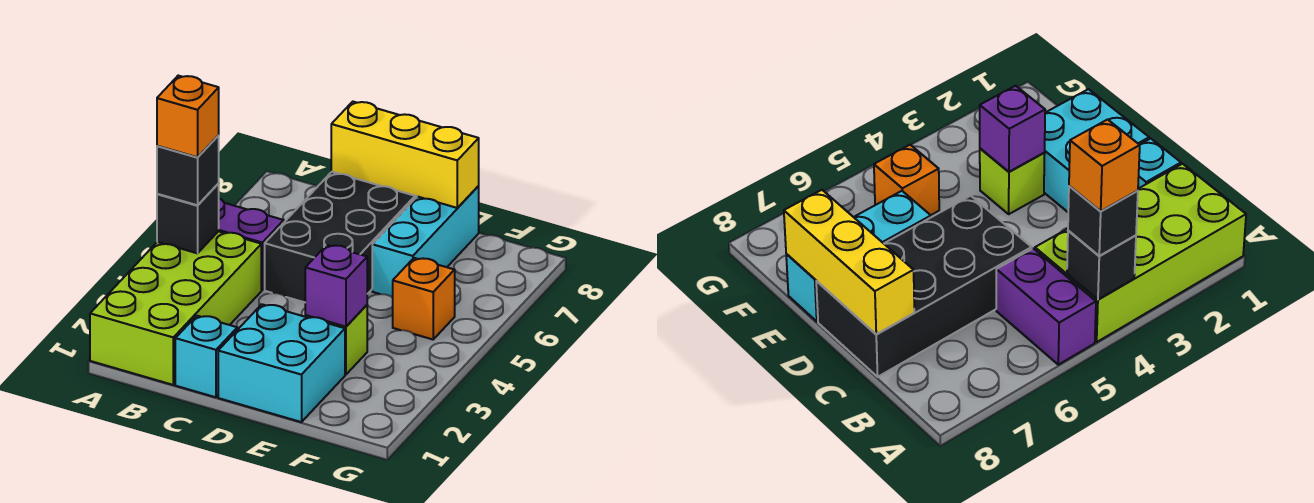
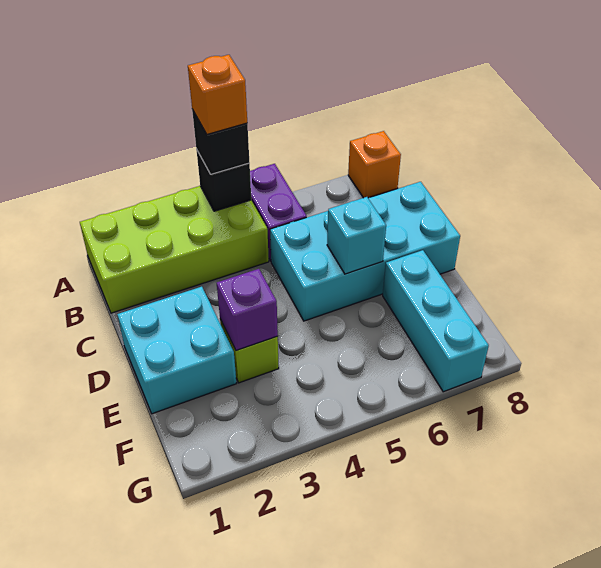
cyan 1x1 brick [175,316,237,397] -> cyan 1x1 brick moved to [327,197,386,274]
black 2x4 brick [265,172,417,302] -> cyan 2x4 brick [270,182,460,321]
yellow 1x3 brick [331,102,479,208] -> none
cyan 1x3 brick [372,186,479,297] -> cyan 1x3 brick turned to [383,250,489,392]
orange 1x1 brick [393,258,455,339] -> orange 1x1 brick moved to [348,131,401,198]

